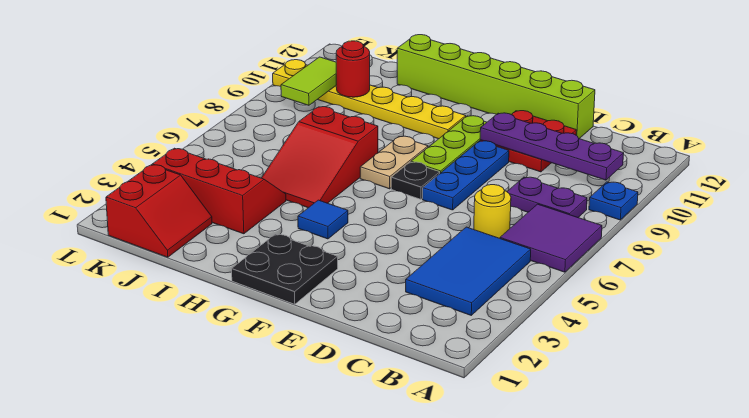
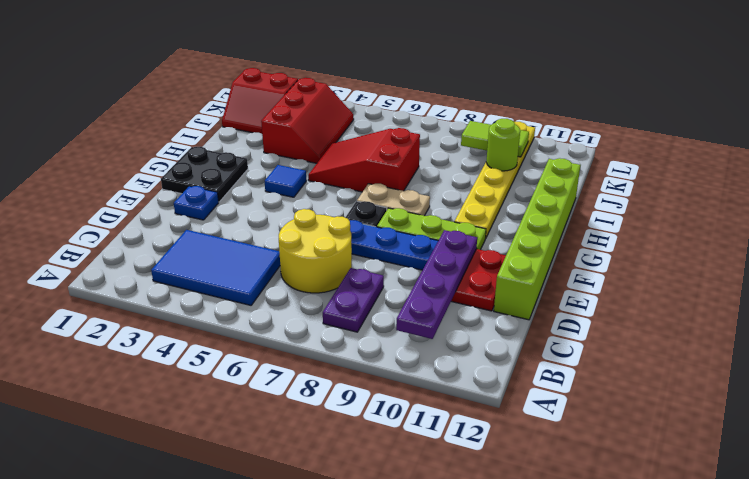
purple 2x2 tile [500,204,602,272] -> none
blue 1x1 plate [589,182,638,220] -> blue 1x1 plate moved to [174,186,219,220]
yellow 1x1 round brick [474,185,511,238] -> yellow 2x2 round brick [279,209,352,293]
red 1x1 round brick [336,41,370,97] -> lime 1x1 round brick [486,119,520,171]

